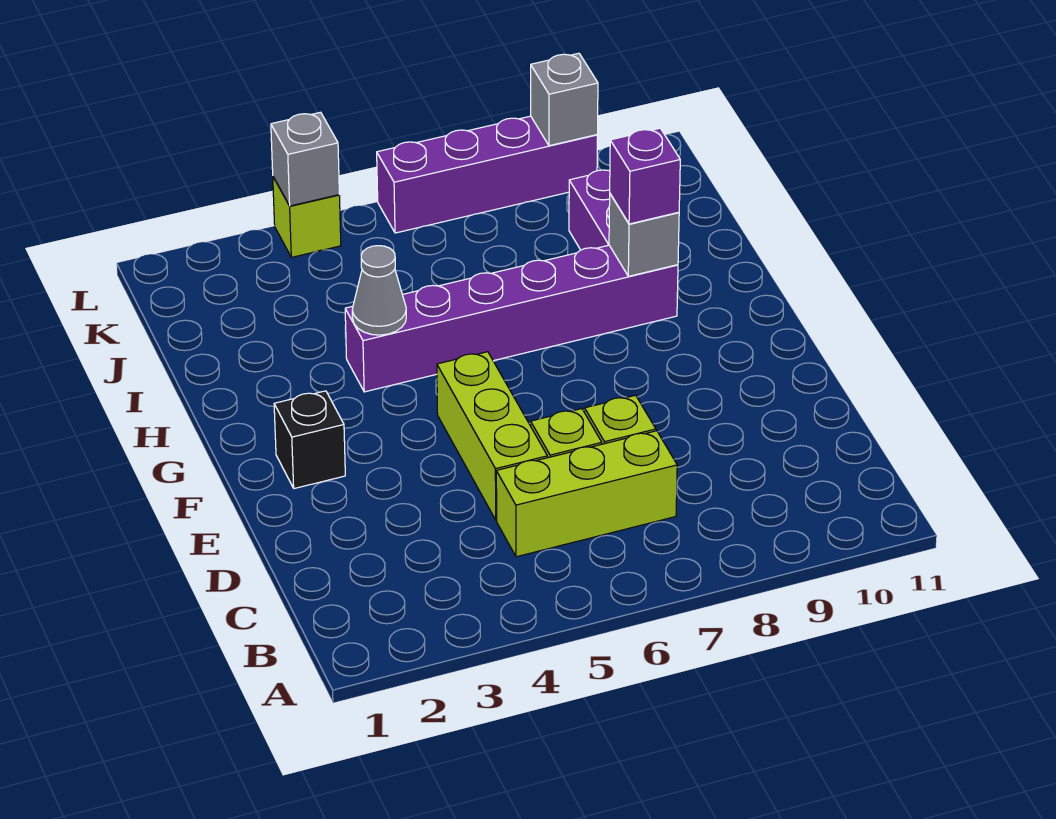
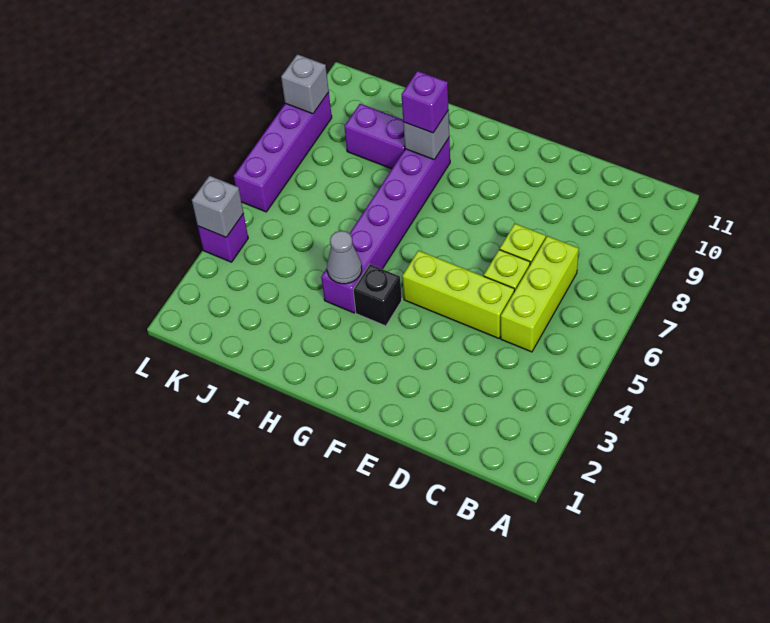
black 1x1 brick [274,391,345,489] -> black 1x1 brick moved to [353,264,402,326]
lime 1x1 brick [273,177,341,257] -> purple 1x1 brick [198,214,248,262]

